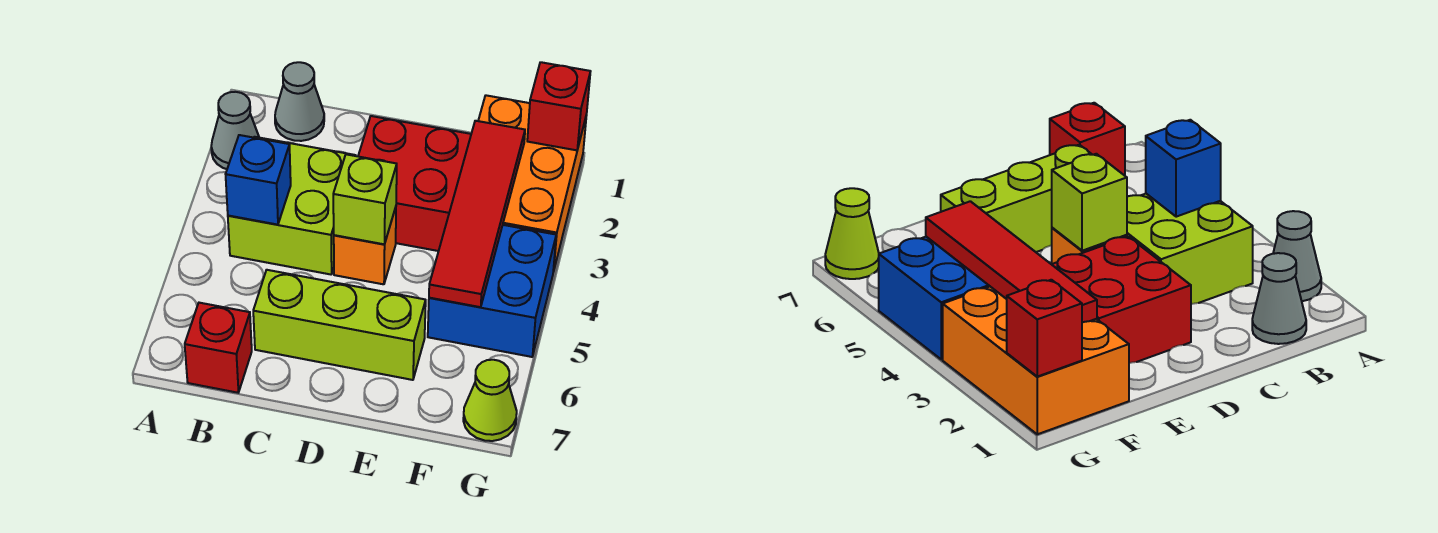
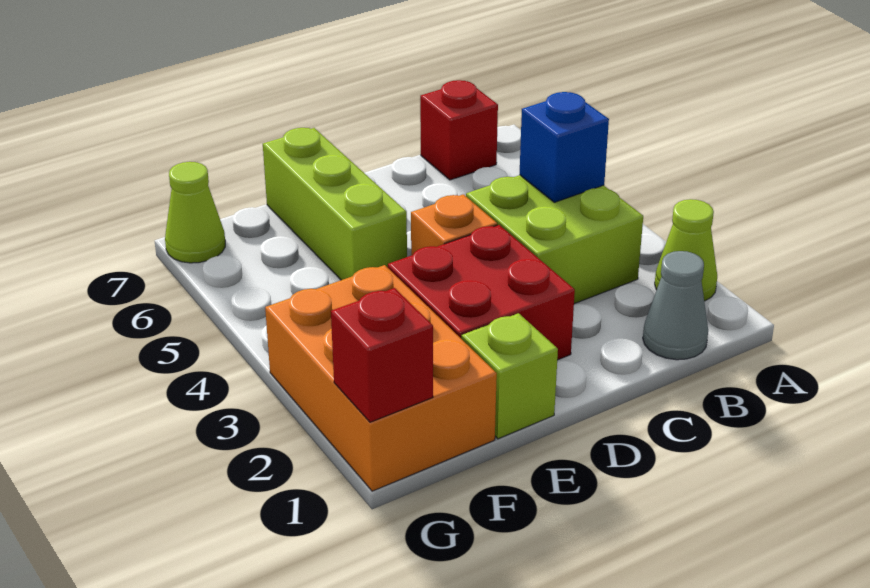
grey 1x1 cone [211,92,259,169] -> lime 1x1 cone [655,199,717,301]
lime 1x3 brick [253,270,426,380] -> lime 1x3 brick turned to [263,128,407,280]
lime 1x1 brick [333,154,397,244] -> lime 1x1 brick moved to [461,313,558,439]
red 1x4 tile [429,121,525,307] -> none
blue 2x2 brick [428,225,556,357] -> none

